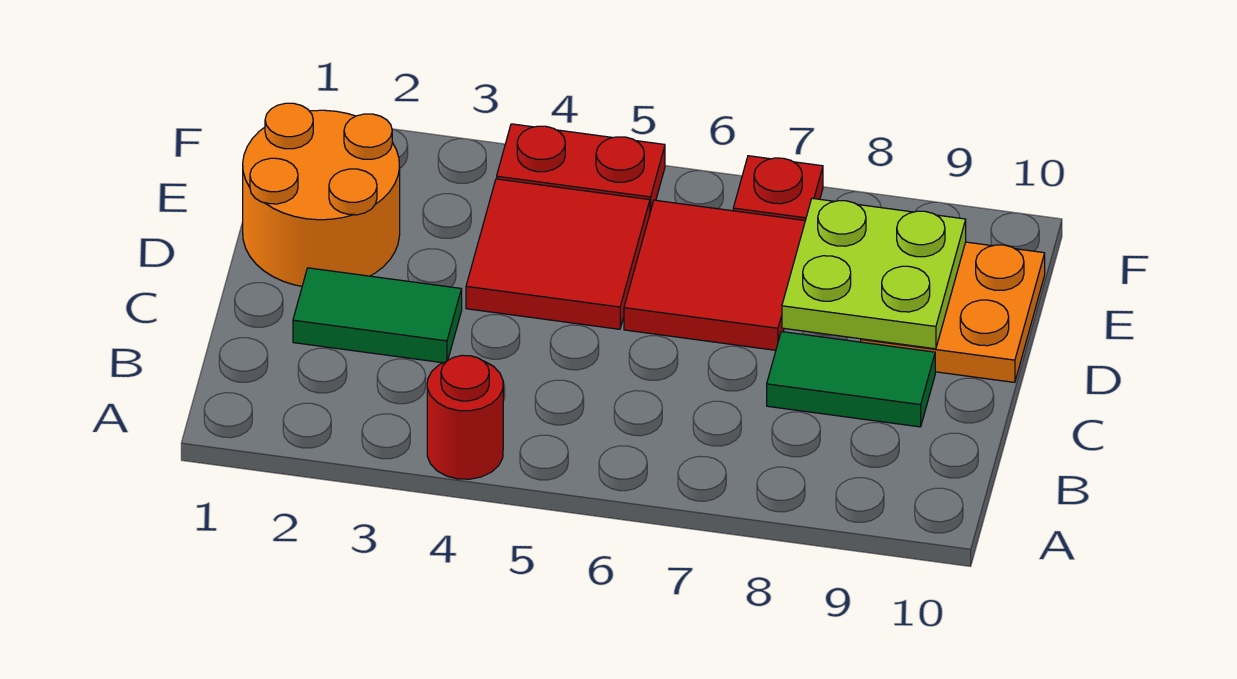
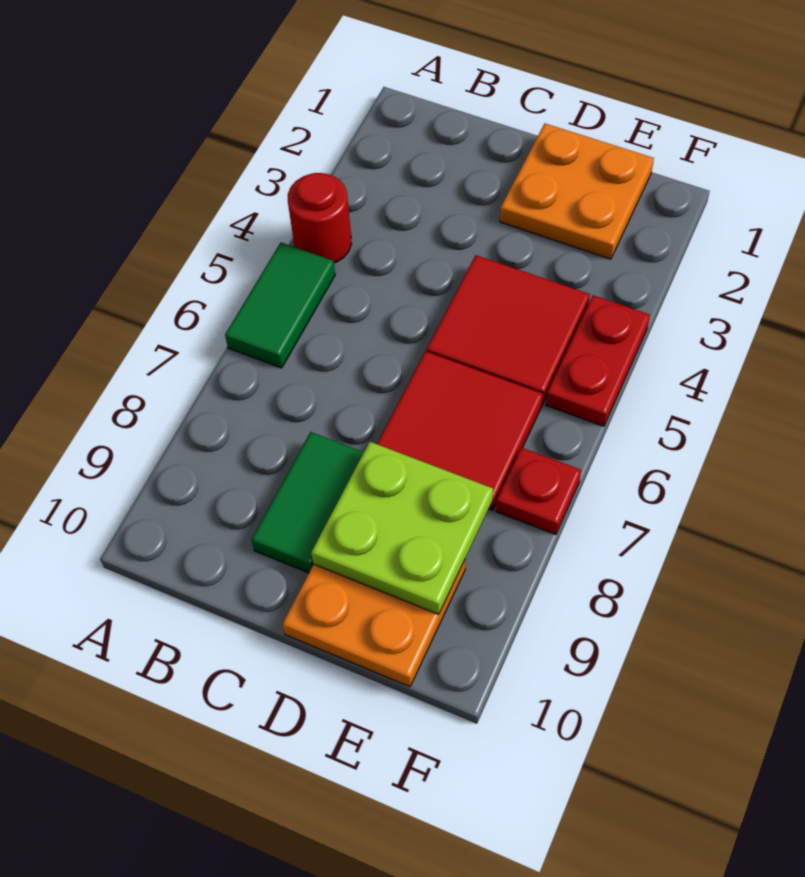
green 1x2 tile [293,268,462,363] -> green 1x2 tile moved to [225,243,335,368]
orange 2x2 round brick [243,103,400,286] -> orange 2x2 plate [500,124,654,259]

